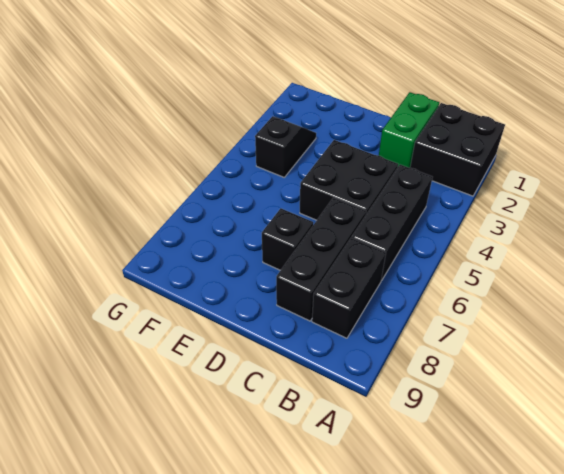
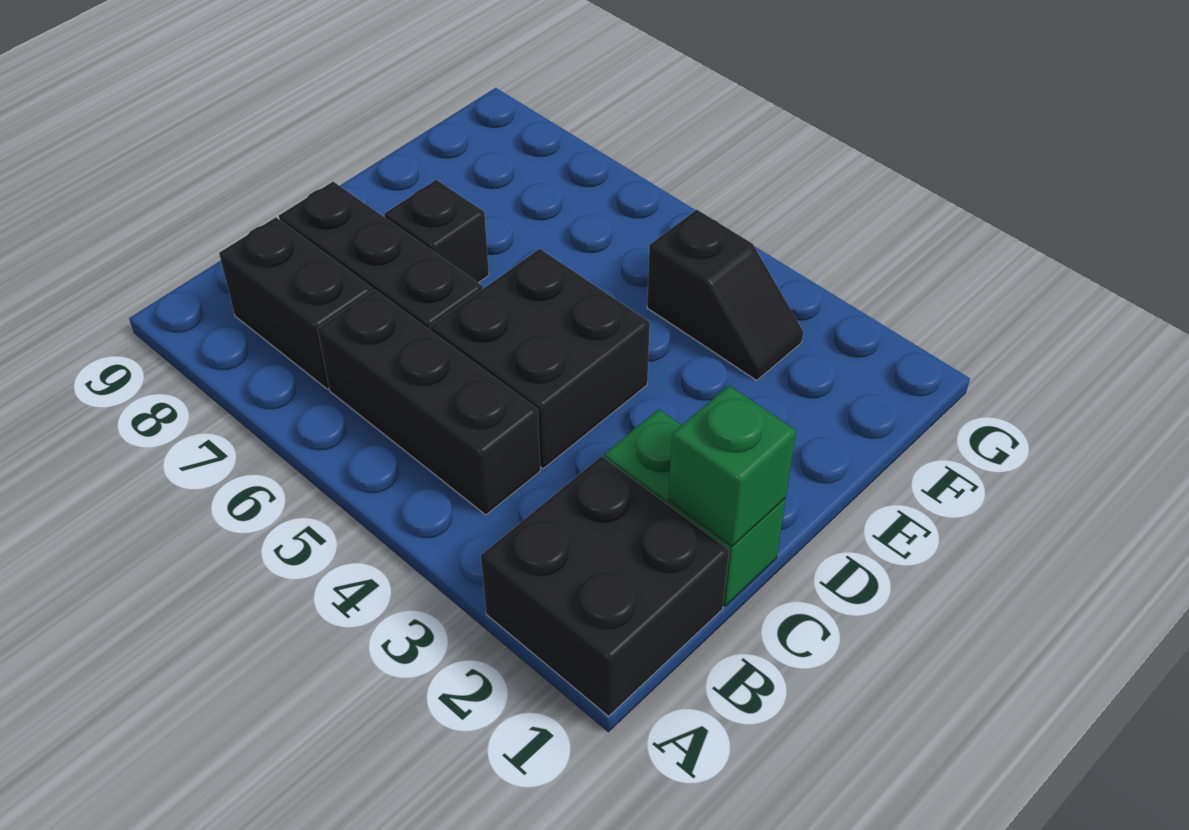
none -> green 1x1 brick [668,385,796,546]

